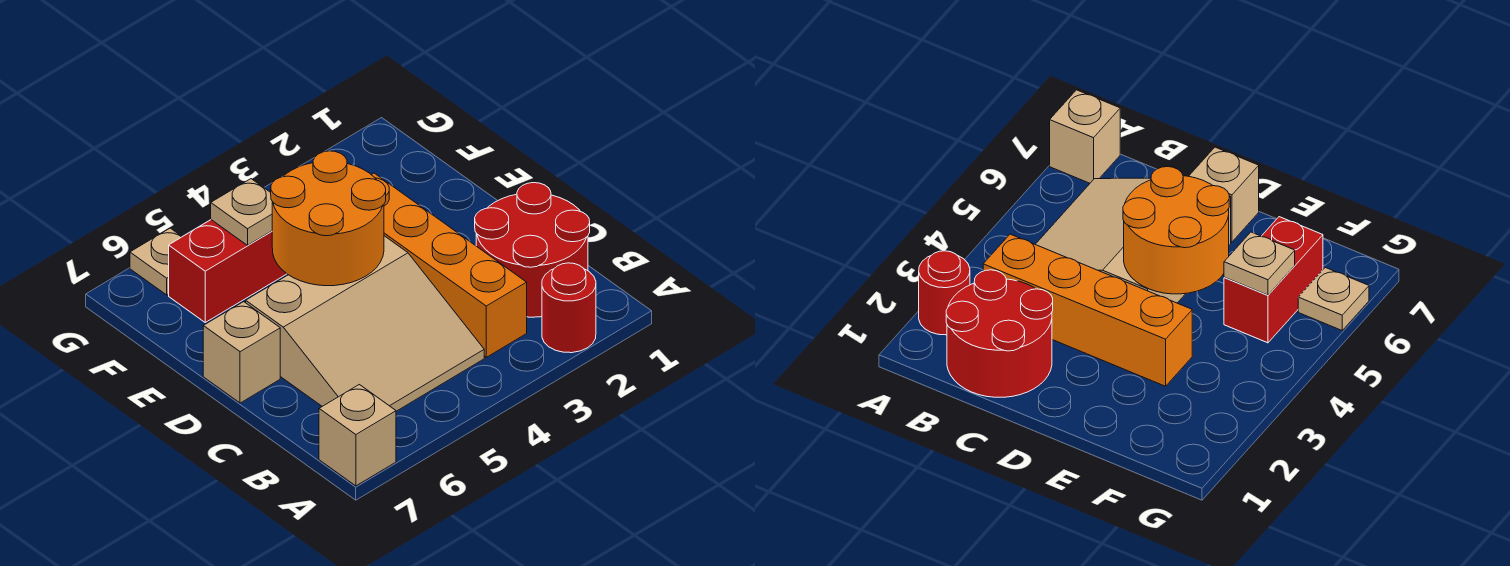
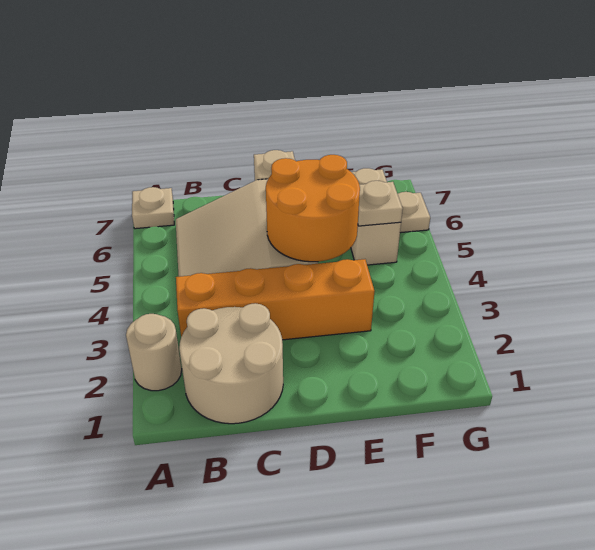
red 1x1 round brick [542,263,596,353] -> tan 1x1 round brick [126,314,182,391]
tan 1x1 brick [319,385,396,486] -> tan 1x1 plate [132,187,174,229]
red 2x2 round brick [475,183,590,317] -> tan 2x2 round brick [179,303,283,424]
red 1x2 brick [169,220,287,322] -> tan 1x2 brick [351,168,401,265]

